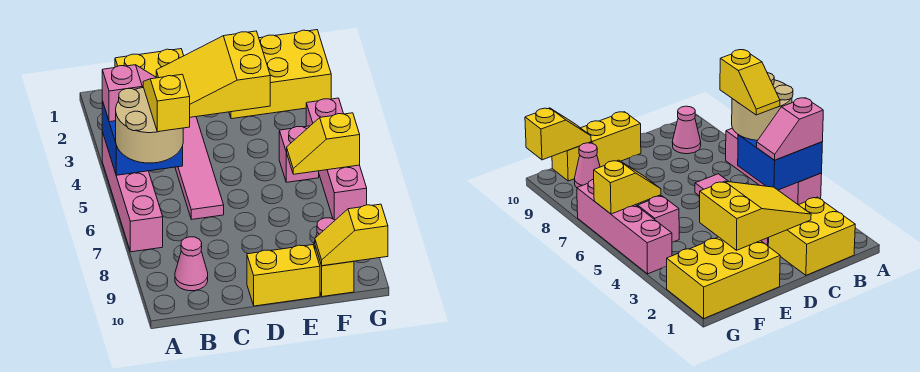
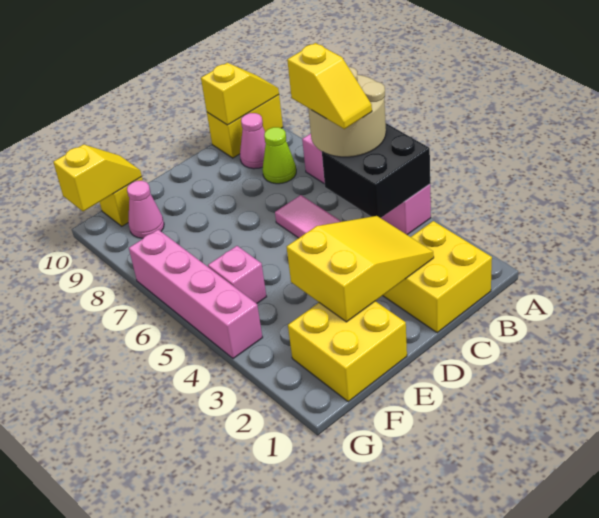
blue 2x2 brick [102,101,183,175] -> black 2x2 brick [322,123,430,218]
pink 1x2 slope [102,65,157,122] -> none
none -> lime 1x1 cone [262,127,296,184]
yellow 1x2 brick [247,245,320,306] -> yellow 1x2 brick moved to [207,95,283,158]
yellow 2x3 brick [229,30,331,119] -> yellow 2x2 brick [288,301,407,402]
yellow 1x2 slope [287,113,360,174] -> yellow 1x2 slope moved to [201,63,279,125]

